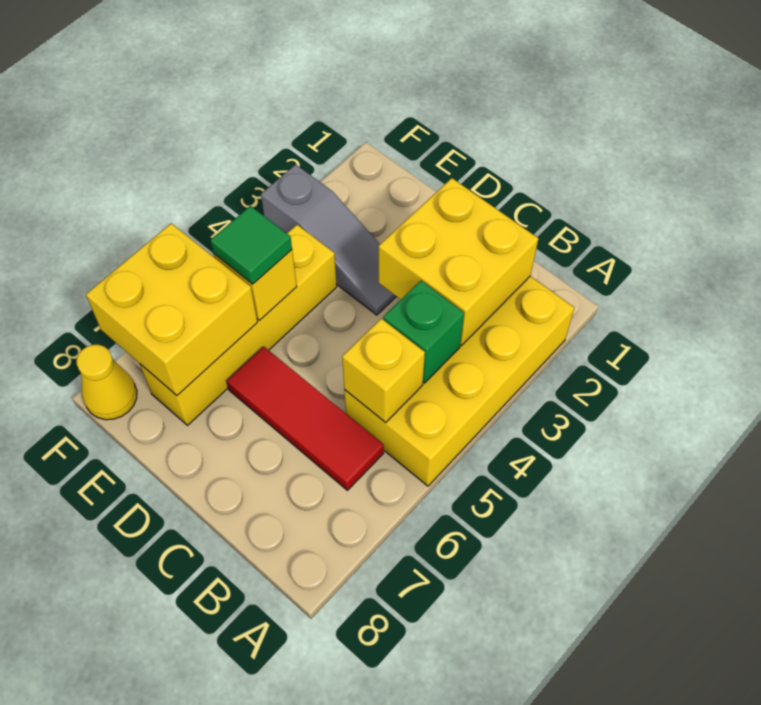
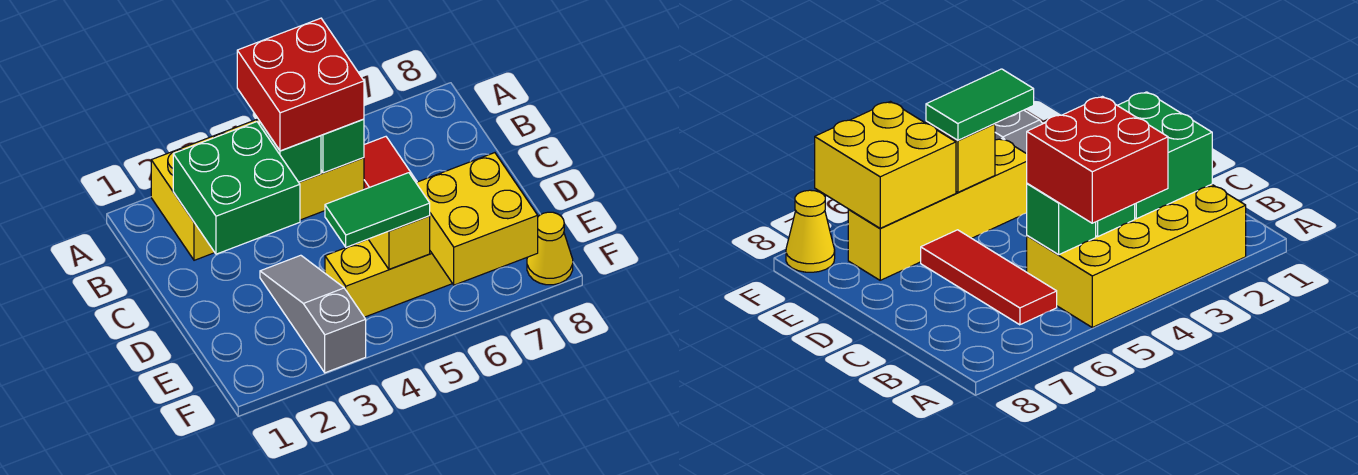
none -> red 2x2 brick [237,18,364,151]
yellow 2x2 brick [379,178,538,345] -> green 2x2 brick [173,122,300,254]
yellow 1x1 brick [342,319,425,423] -> green 1x1 brick [321,119,364,173]
green 1x1 tile [210,206,292,284] -> green 1x2 tile [325,173,430,247]

